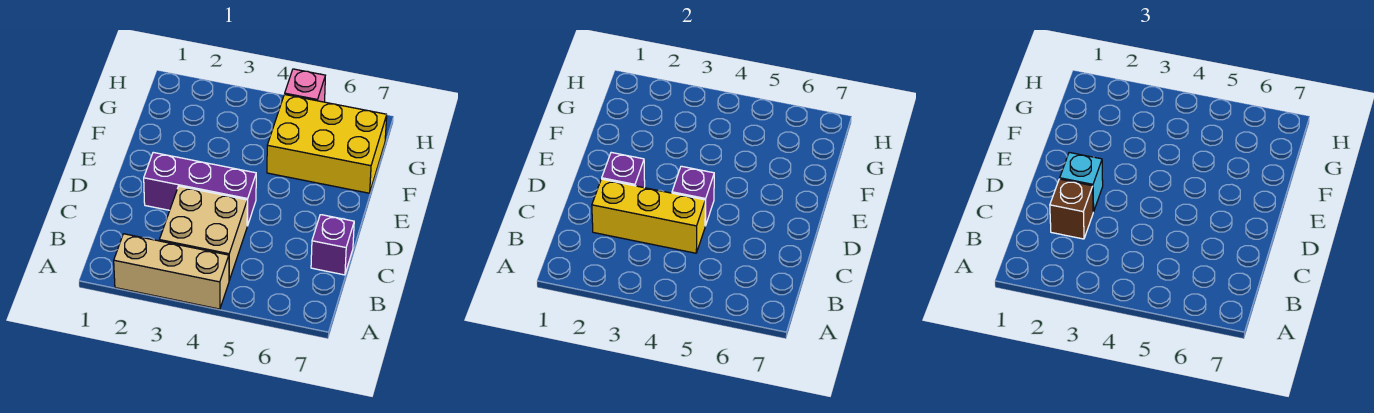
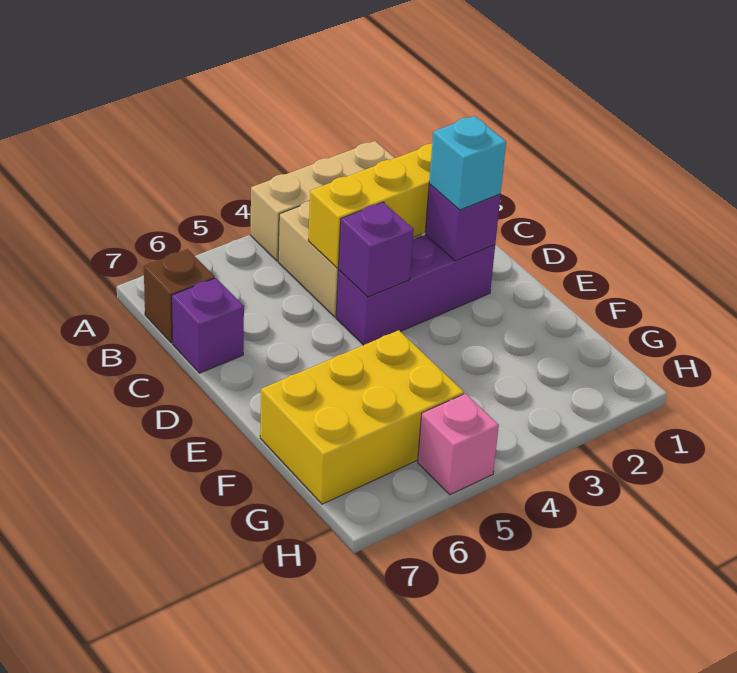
brown 1x1 brick [1050,179,1093,239] -> brown 1x1 brick moved to [144,249,215,343]

